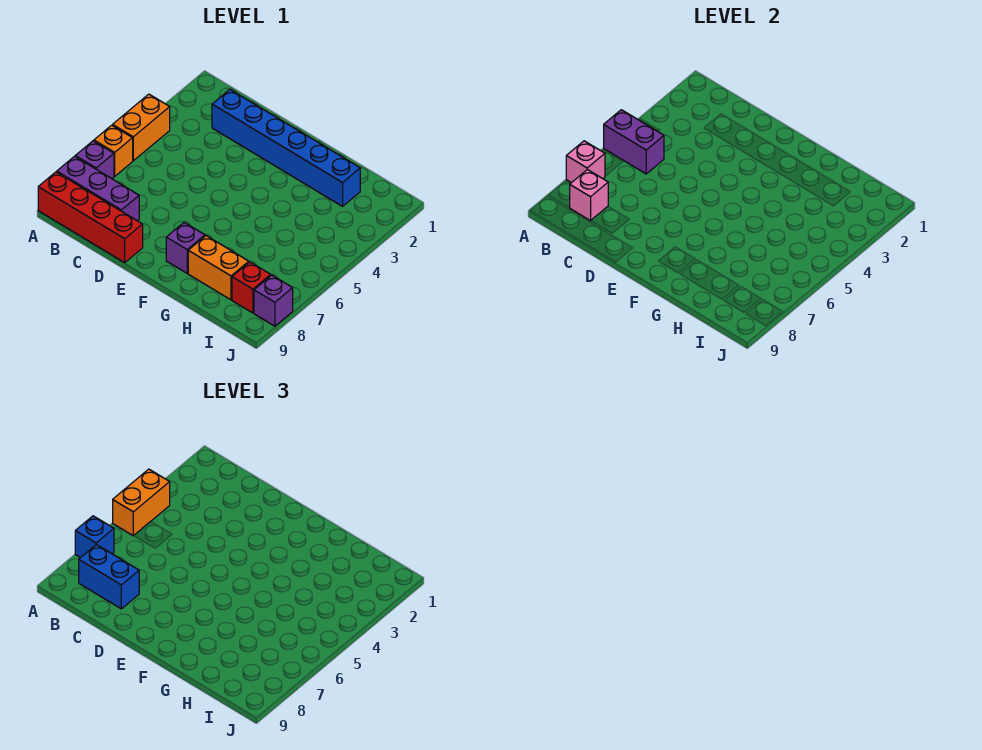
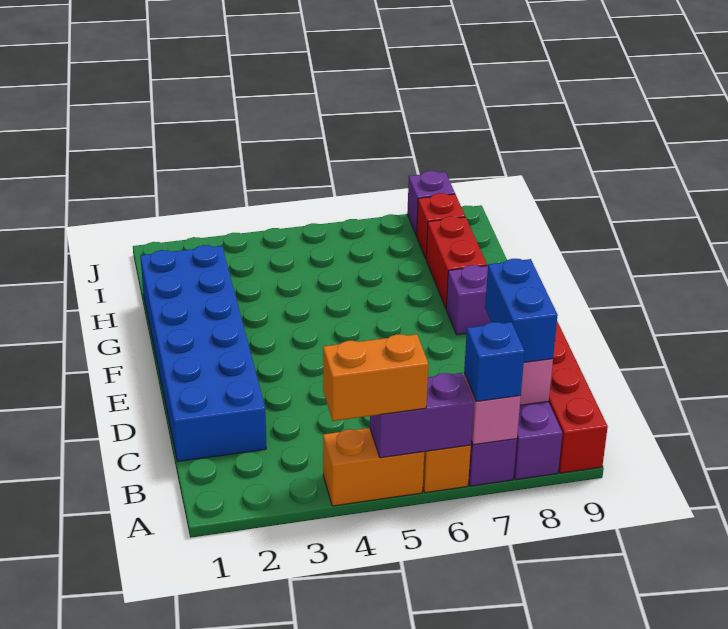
purple 1x2 brick [604,110,664,174] -> purple 1x2 brick turned to [370,373,474,458]
blue 1x6 brick [212,90,360,206] -> blue 2x6 brick [140,245,266,462]
orange 1x2 brick [188,236,249,300] -> red 1x2 brick [426,216,487,308]

